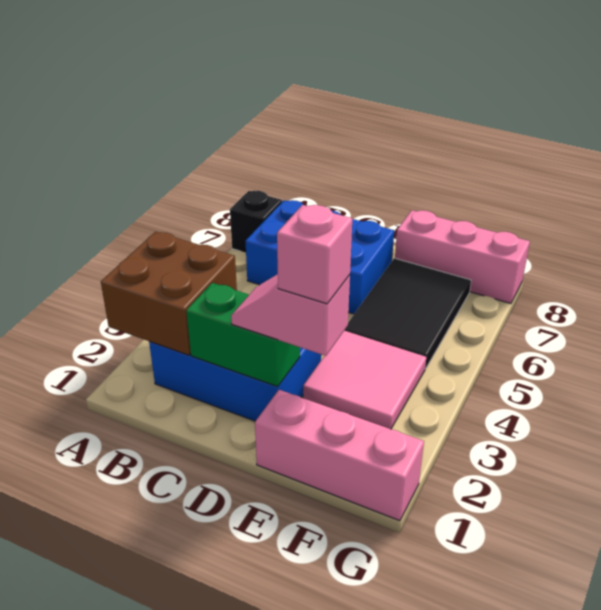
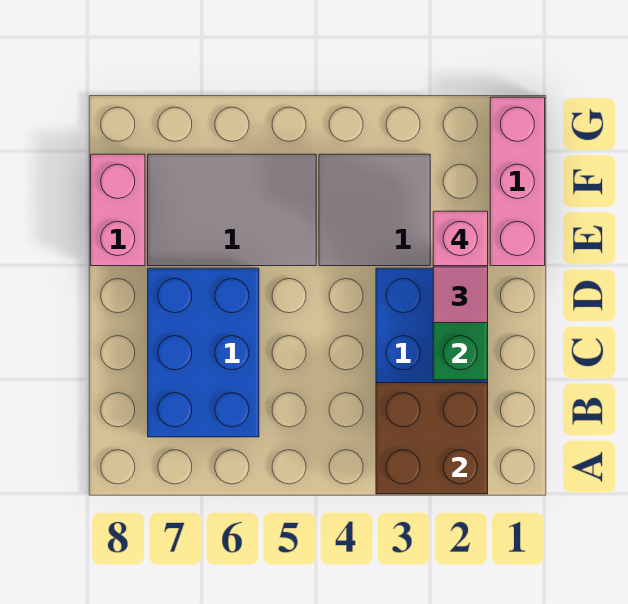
black 1x1 brick [230,191,282,252] -> none
pink 2x2 tile [303,331,426,429] -> grey 2x2 tile [319,154,430,266]
black 2x3 tile [344,258,471,369] -> grey 2x3 tile [148,154,316,266]
pink 1x3 brick [395,210,530,304] -> pink 1x2 brick [91,154,145,266]

